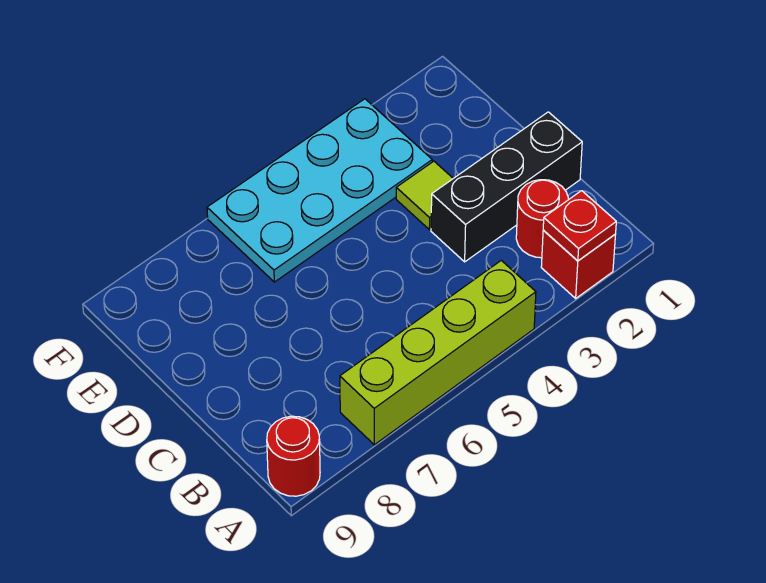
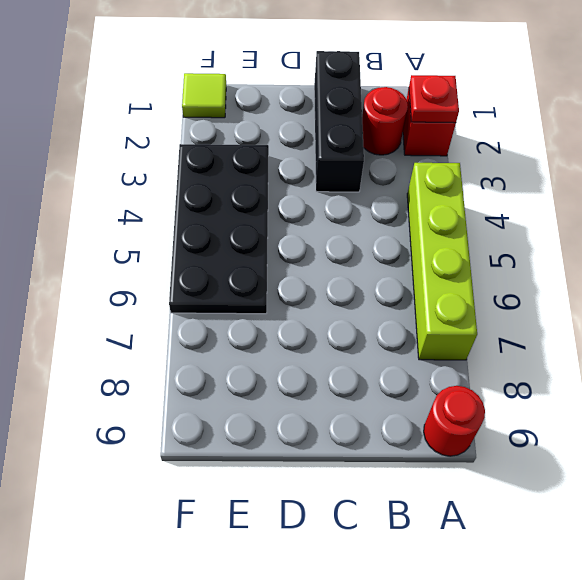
lime 1x1 tile [396,161,453,230] -> lime 1x1 tile moved to [182,73,226,118]
cyan 2x4 plate [207,99,432,282] -> black 2x4 plate [169,144,269,314]

